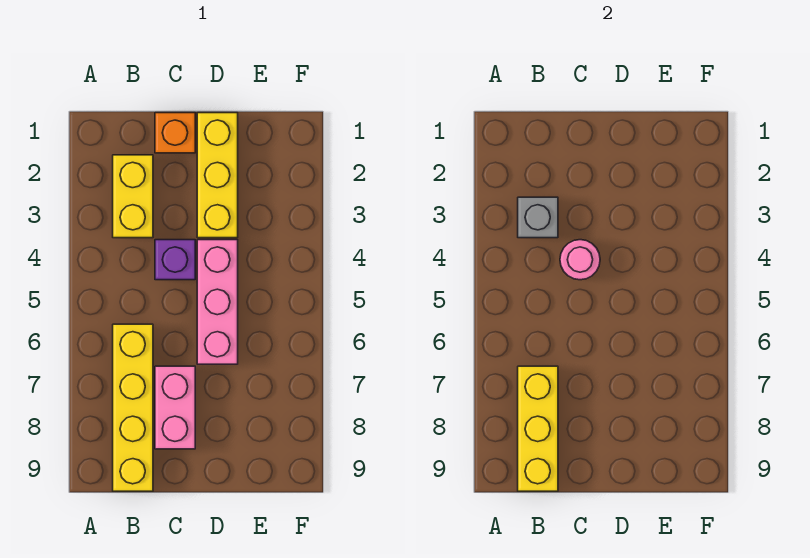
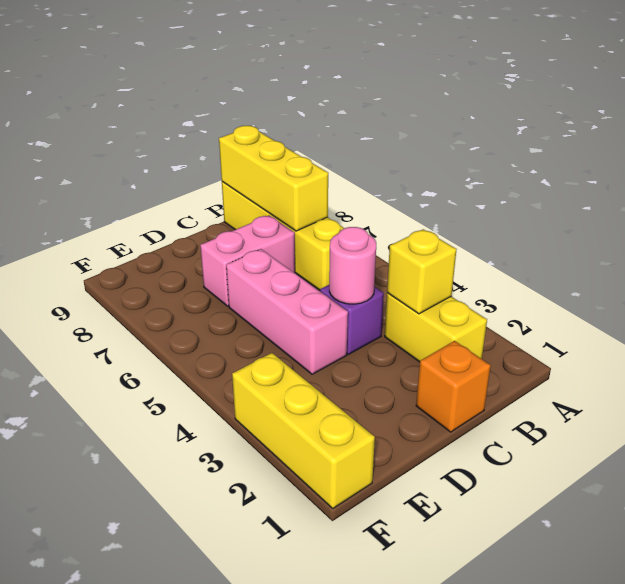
grey 1x1 brick [518,197,558,238] -> yellow 1x1 brick [387,229,457,314]
pink 1x2 brick [155,366,195,449] -> pink 1x2 brick turned to [200,215,295,306]
yellow 1x3 brick [197,113,238,238] -> yellow 1x3 brick moved to [232,353,375,508]

